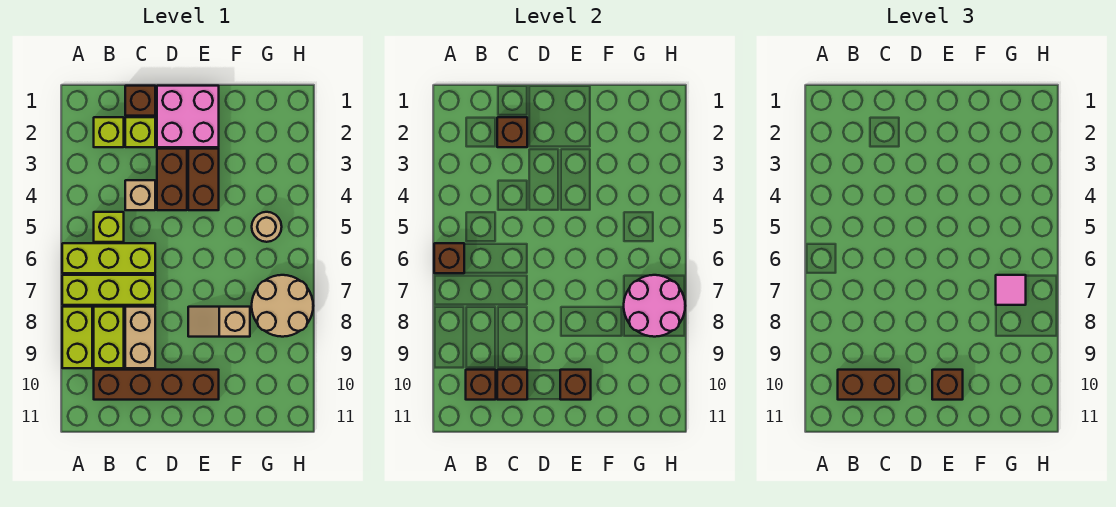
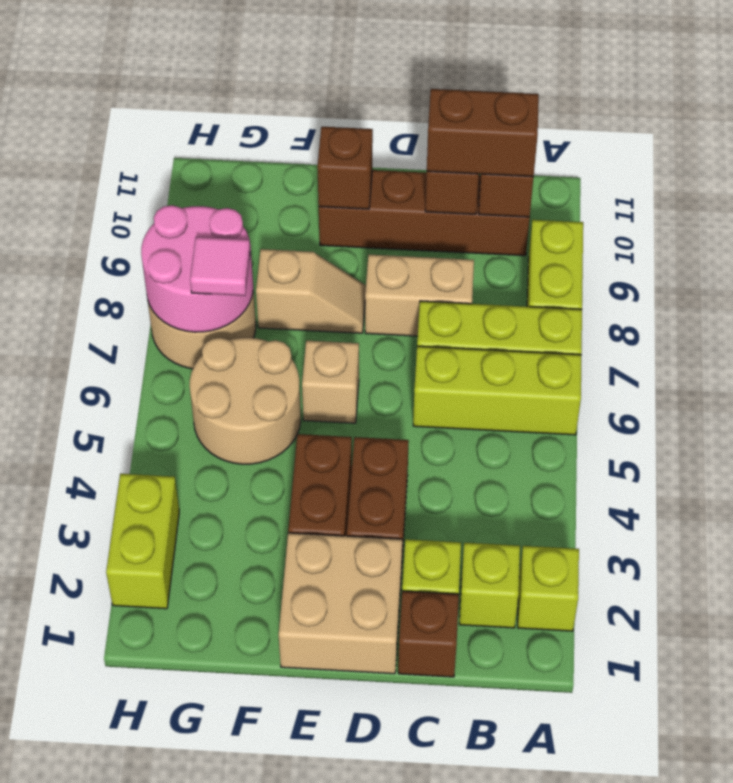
brown 1x1 brick [434,243,464,273] -> none
lime 1x1 brick [94,212,124,242] -> lime 1x1 brick moved to [518,546,579,631]
lime 1x2 brick [94,307,124,368] -> lime 1x2 brick moved to [106,474,179,609]
brown 1x1 brick [497,117,527,147] -> none
tan 1x1 brick [125,180,155,210] -> tan 1x1 brick moved to [302,341,359,423]
tan 1x2 brick [125,307,155,368] -> tan 1x2 brick turned to [365,255,474,336]
pink 2x2 brick [157,86,219,147] -> tan 2x2 brick [279,533,402,674]
brown 1x1 brick [932,370,963,400] -> none
tan 1x1 round brick [252,212,282,242] -> tan 2x2 round brick [190,338,301,464]

